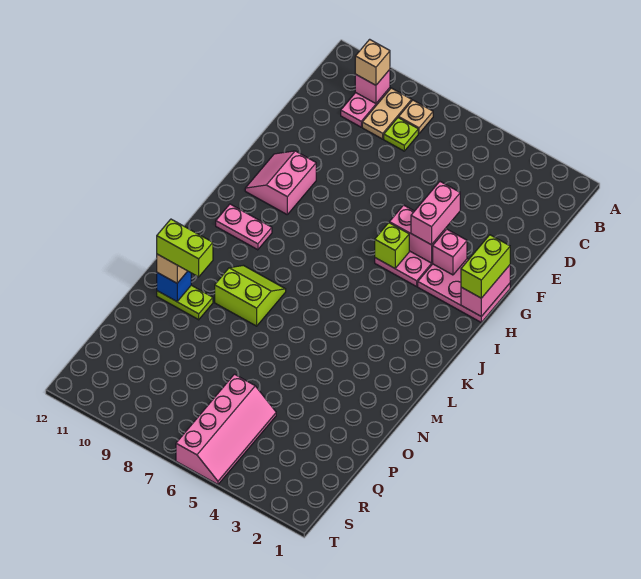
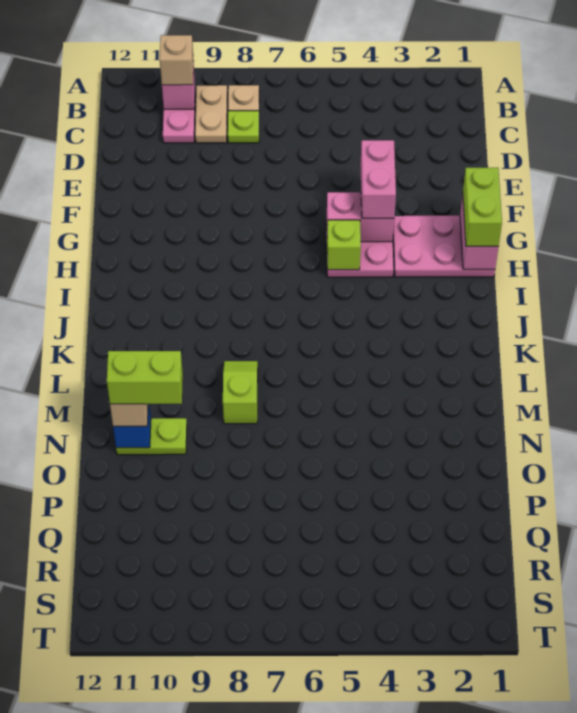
pink 1x1 brick [433,229,467,275] -> none
pink 2x2 slope [245,151,316,214] -> none
pink 1x2 plate [216,204,272,250] -> none
lime 2x2 slope [215,265,286,326] -> lime 1x2 slope [223,361,258,424]
pink 2x4 slope [176,374,276,484] -> none

